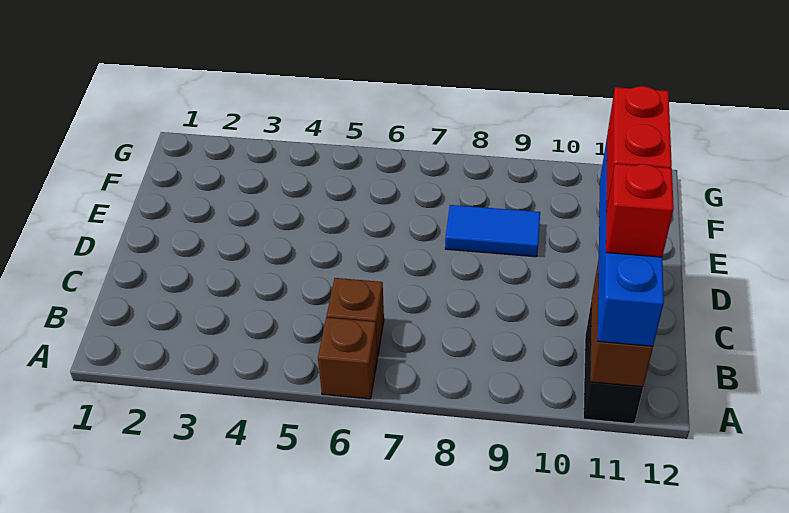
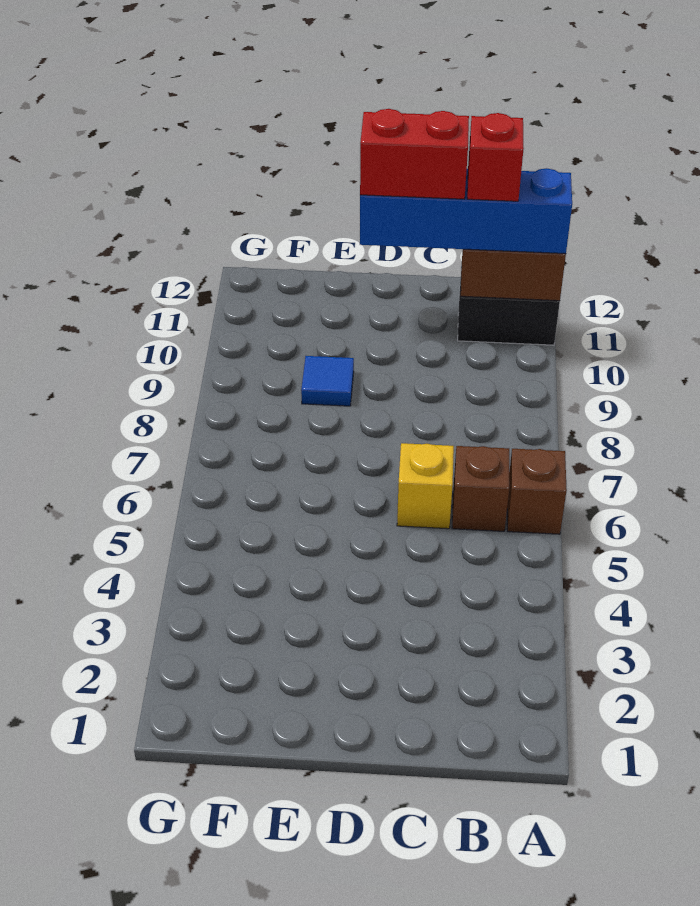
none -> yellow 1x1 brick [397,443,454,529]
blue 1x2 tile [445,205,540,257] -> blue 1x1 tile [301,356,354,406]

